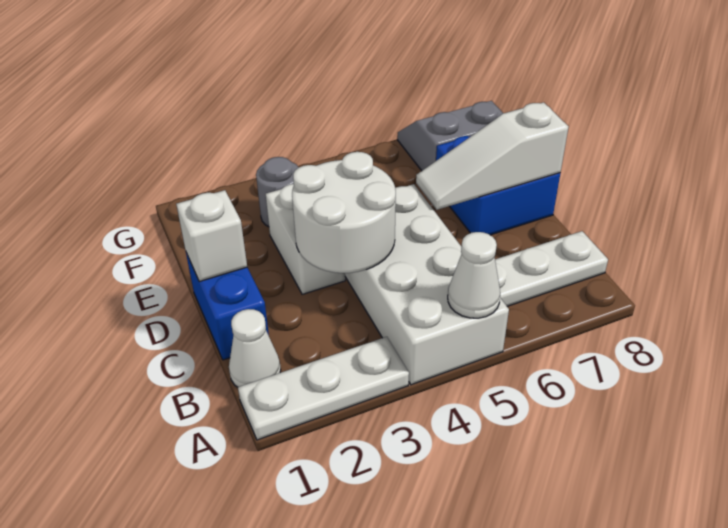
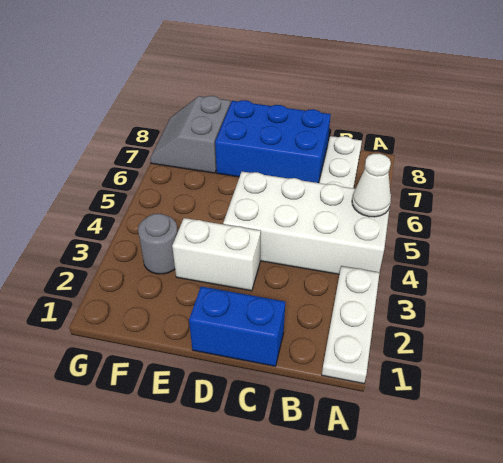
white 1x1 cone [229,309,281,387] -> none
white 2x2 round brick [292,152,396,273] -> none
white 1x1 brick [176,190,247,282] -> none
white 1x3 slope [416,102,568,210] -> none
blue 2x2 brick [436,136,560,235] -> blue 2x3 brick [215,100,331,183]

